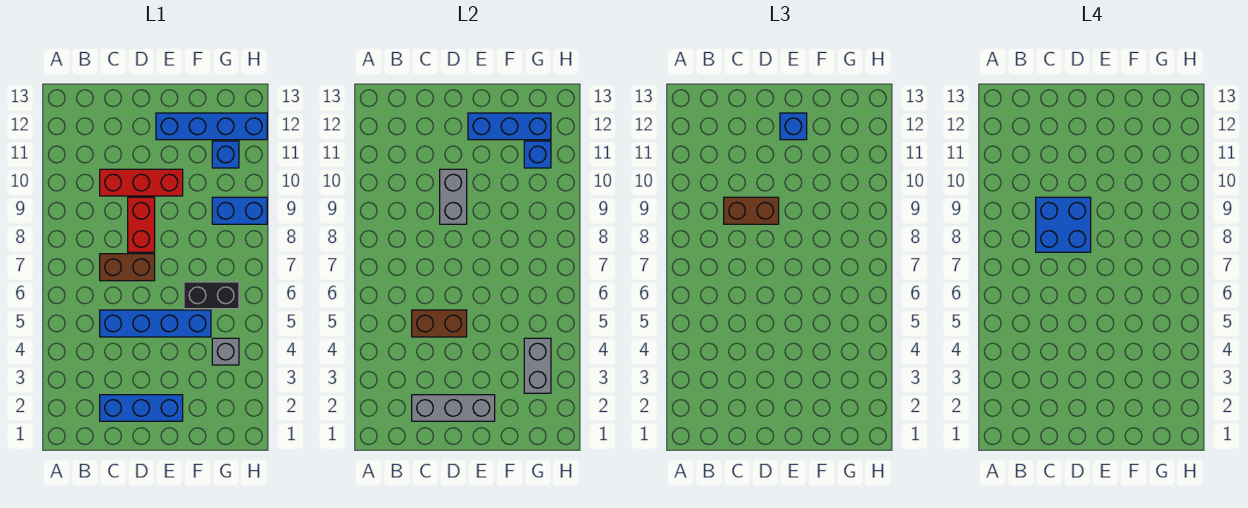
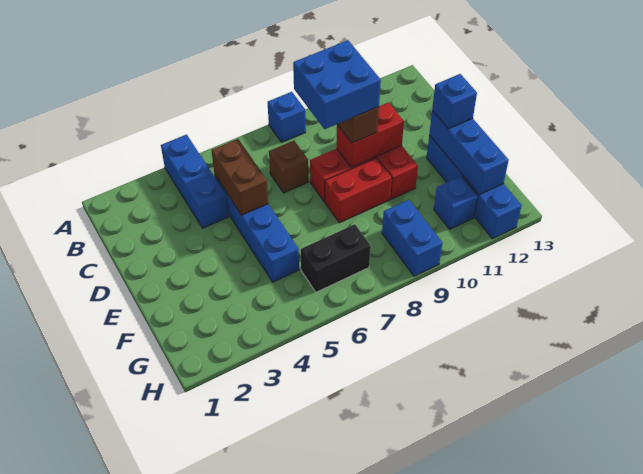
blue 1x3 brick [100,395,183,421] -> blue 1x3 brick moved to [161,135,229,228]
grey 1x3 brick [412,395,495,421] -> none
brown 1x2 brick [100,254,155,281] -> brown 1x1 brick [269,141,308,193]
grey 1x2 brick [440,169,467,224] -> red 1x2 brick [336,102,404,167]
none -> red 1x2 brick [325,158,392,223]
black 1x2 brick [184,282,239,309] -> black 1x2 brick turned to [301,224,371,292]
grey 1x2 brick [524,338,551,393] -> none
grey 1x1 brick [212,338,239,365] -> none
blue 1x1 brick [524,141,551,168] -> blue 1x1 brick moved to [268,92,306,142]

